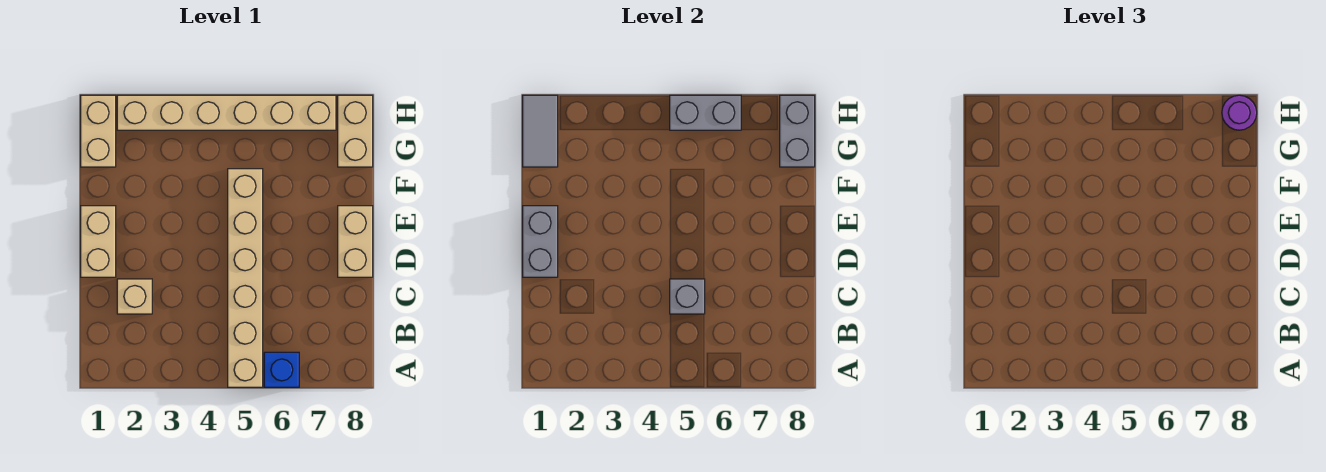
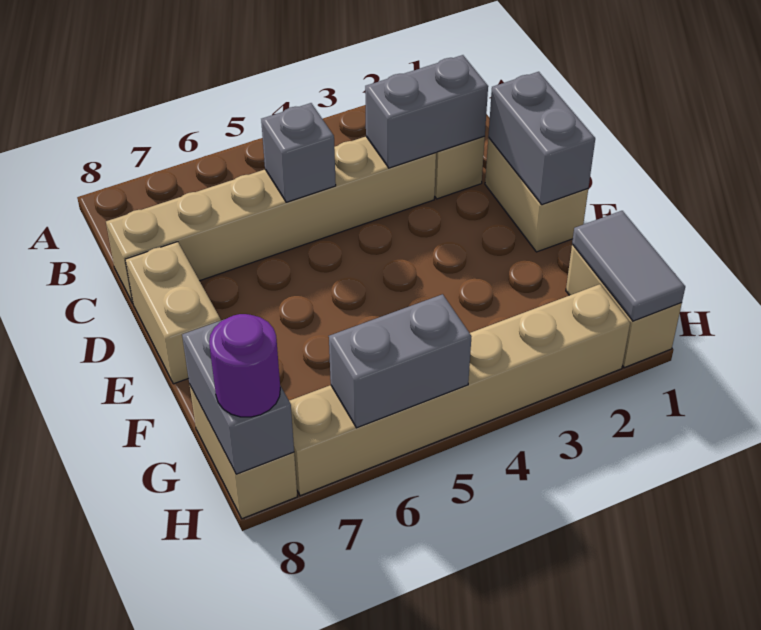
tan 1x6 brick [228,169,263,387] -> tan 1x6 brick turned to [106,137,436,303]
blue 1x1 brick [264,352,299,387] -> none
none -> grey 1x2 brick [365,55,488,168]

